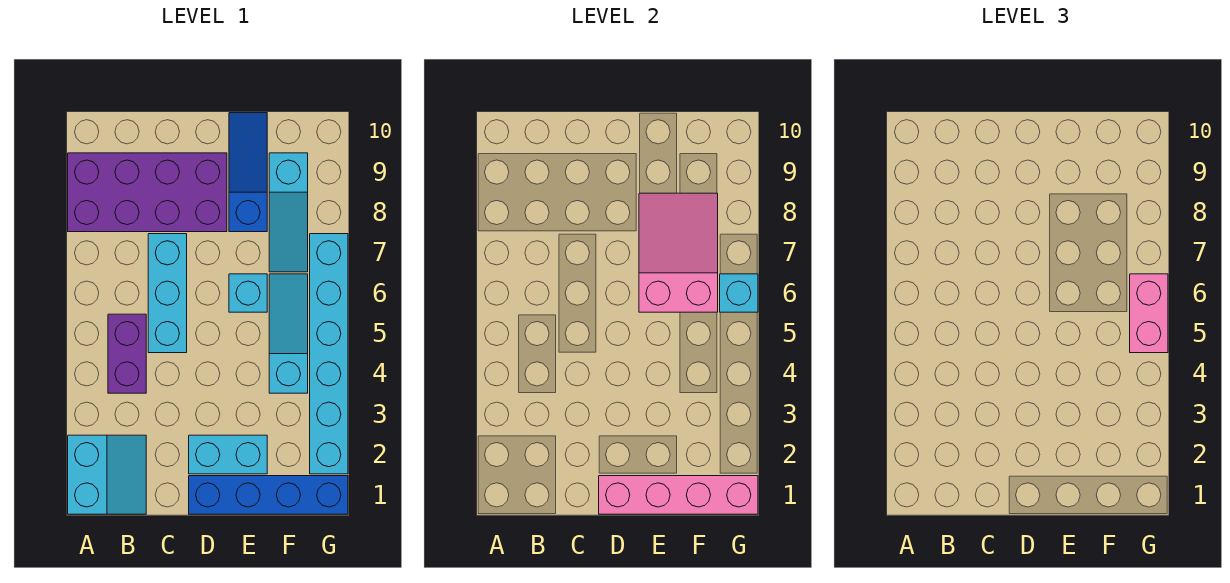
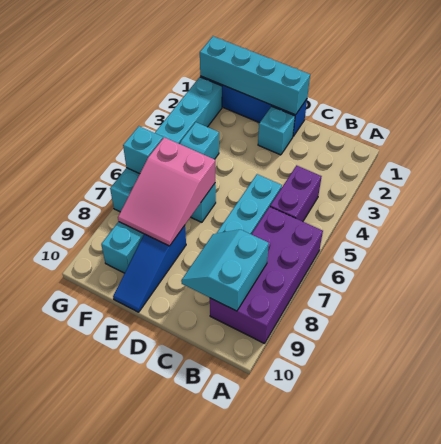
cyan 2x2 slope [68,435,146,514] -> cyan 2x2 slope moved to [181,230,269,311]
purple 2x4 brick [68,153,227,232] -> purple 2x4 brick turned to [210,207,323,344]
pink 1x4 brick [599,476,758,514] -> cyan 1x4 brick [200,36,310,115]
cyan 1x2 brick [189,435,267,474] -> cyan 1x1 brick [258,106,295,155]
pink 1x2 brick [1130,274,1168,353] -> none

